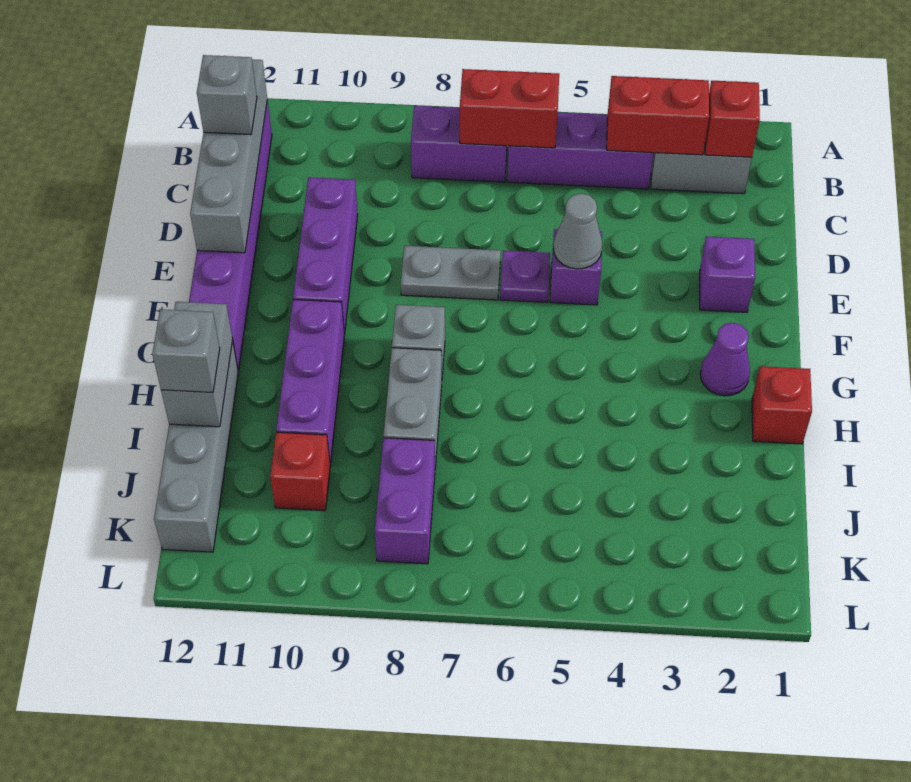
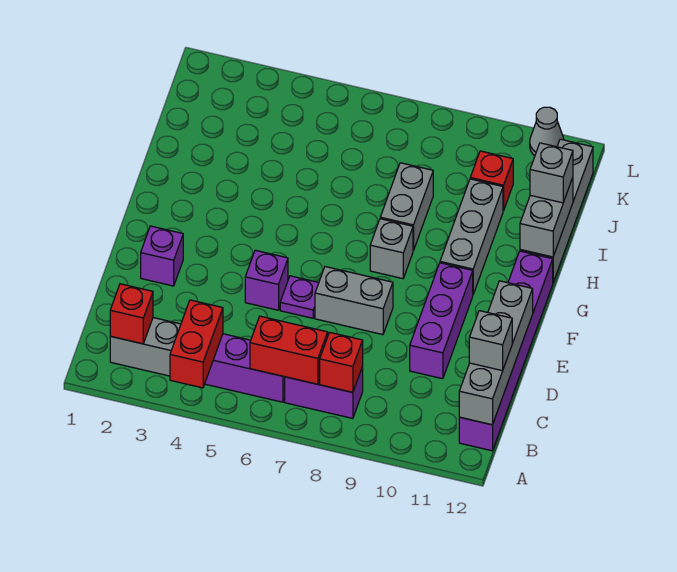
red 1x2 brick [607,76,709,155] -> red 1x2 brick turned to [170,300,223,388]
grey 1x1 cone [553,193,602,269] -> grey 1x1 cone moved to [530,107,564,156]
grey 1x2 plate [401,246,501,300] -> grey 1x2 brick [315,267,393,335]
purple 1x1 cone [700,323,750,396] -> none
purple 1x3 brick [276,300,345,465] -> grey 1x3 brick [440,179,503,294]
red 1x1 brick [752,366,812,444] -> red 1x1 brick moved to [320,332,363,392]
purple 1x2 brick [375,438,435,564] -> none

